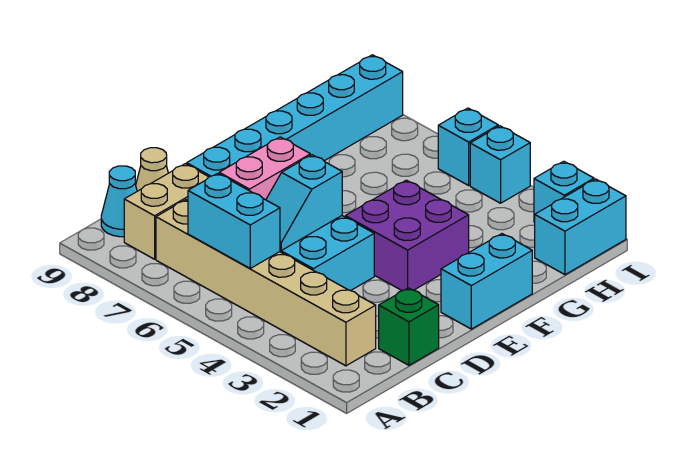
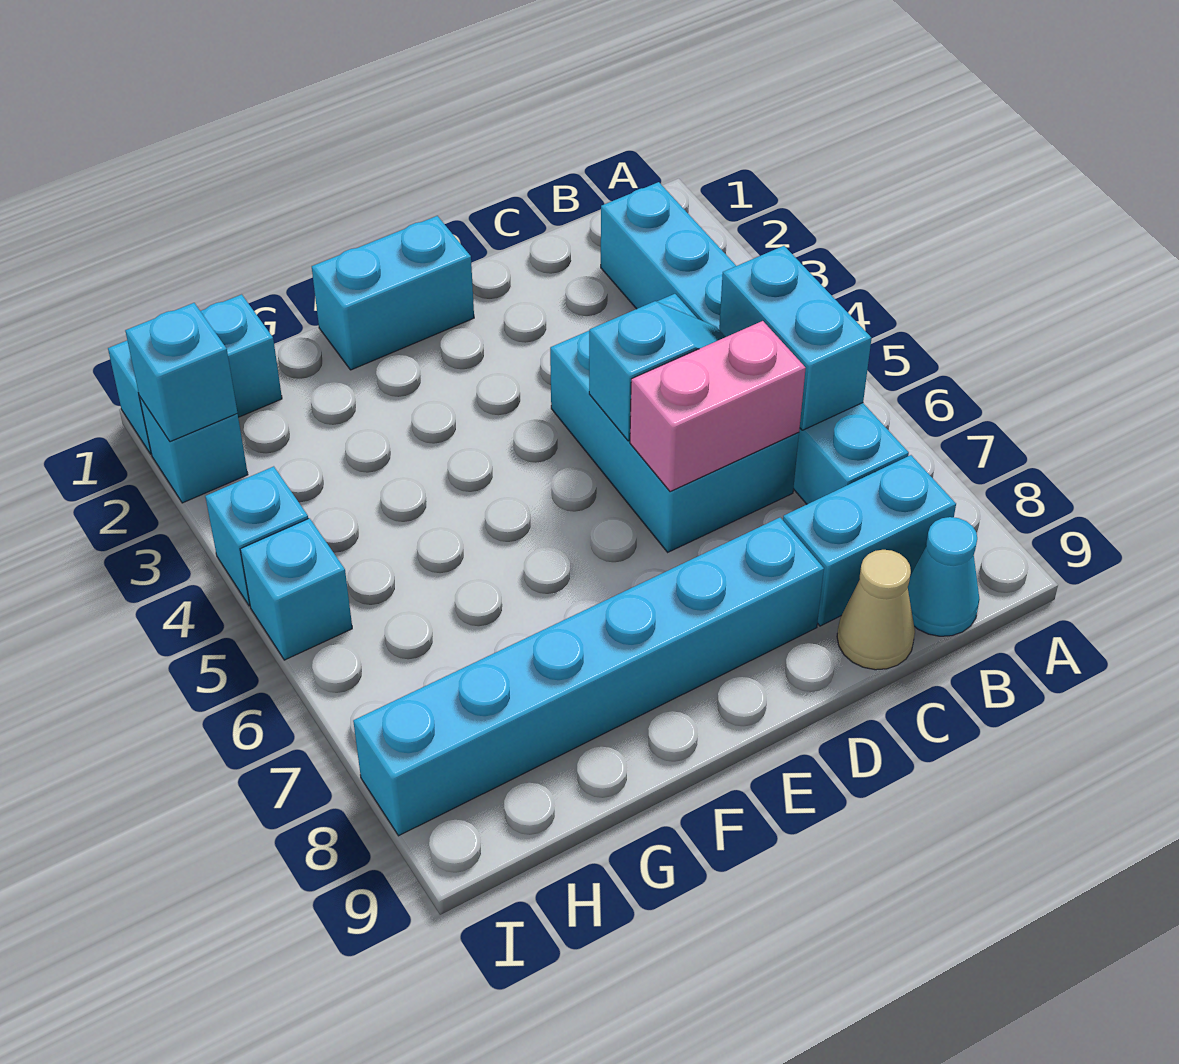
tan 1x6 brick [156,200,376,366] -> cyan 1x6 brick [601,182,909,504]
tan 1x2 brick [124,164,208,259] -> cyan 1x2 brick [783,455,956,626]
green 1x1 brick [379,288,439,365] -> none
purple 2x2 brick [345,180,469,291] -> none
none -> cyan 1x1 brick [125,303,237,442]

